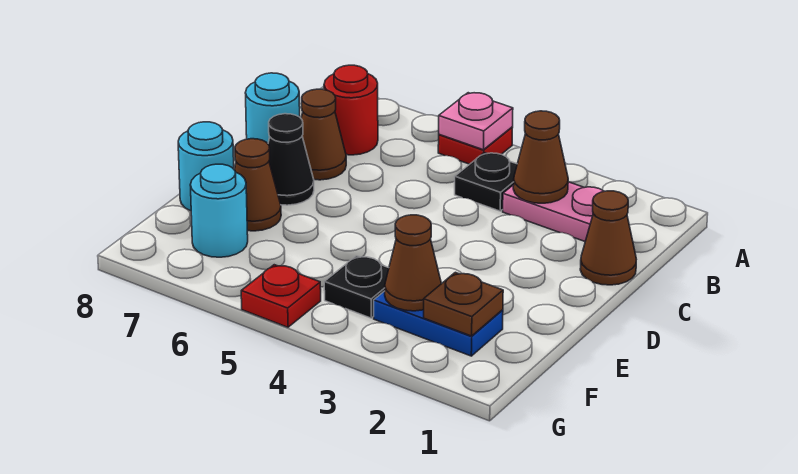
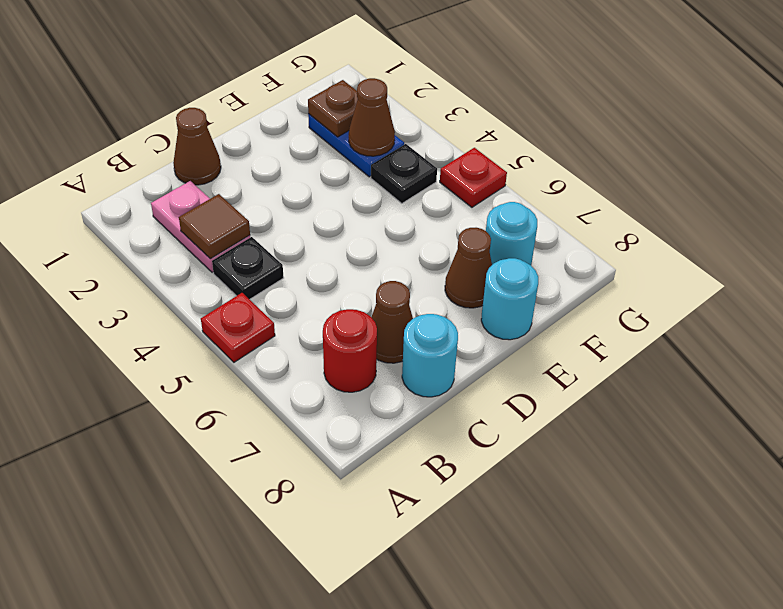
pink 1x1 plate [439,93,513,150] -> none
brown 1x1 cone [513,111,568,203] -> brown 1x1 tile [179,194,250,259]
black 1x1 cone [268,114,314,205] -> none

